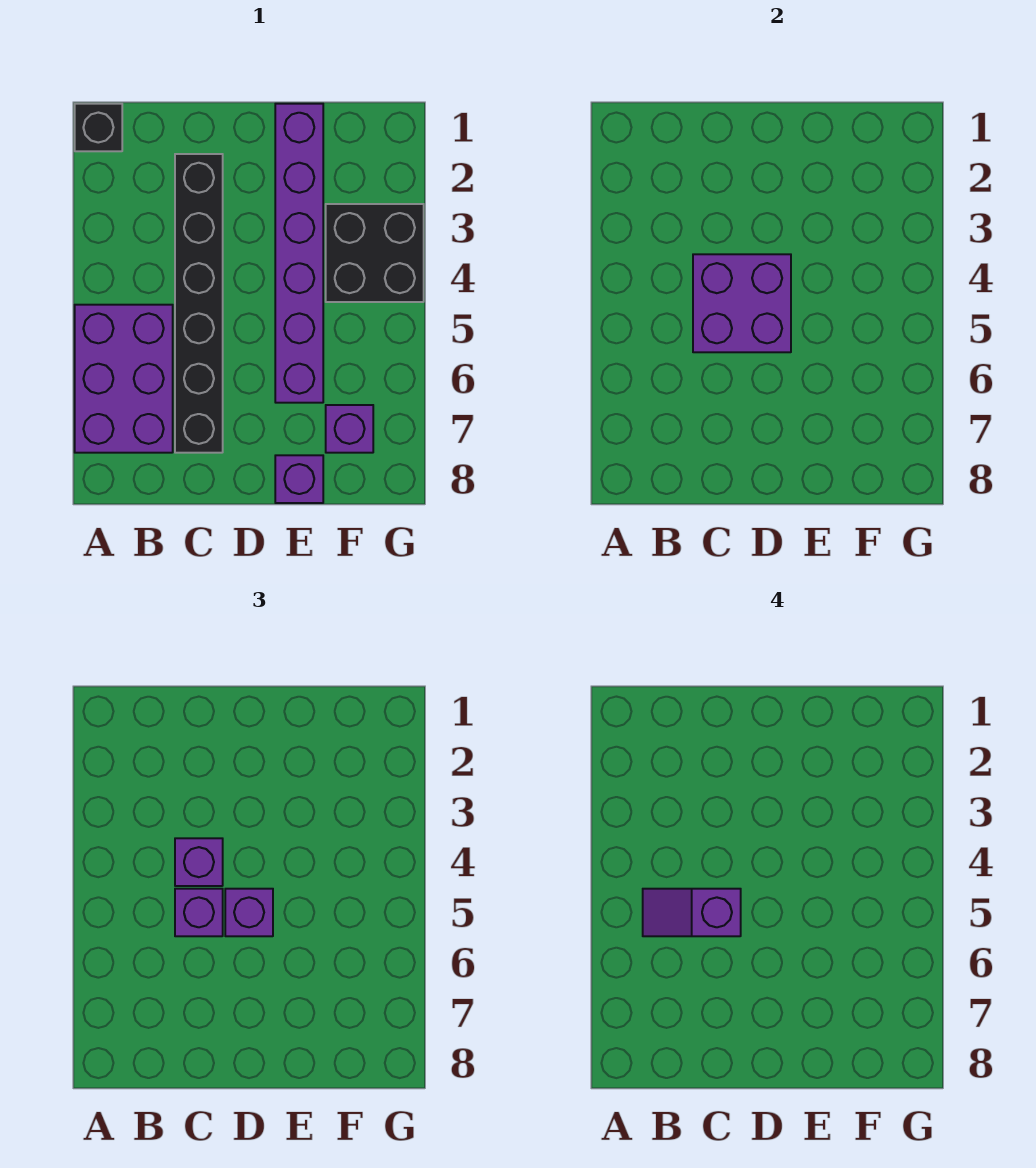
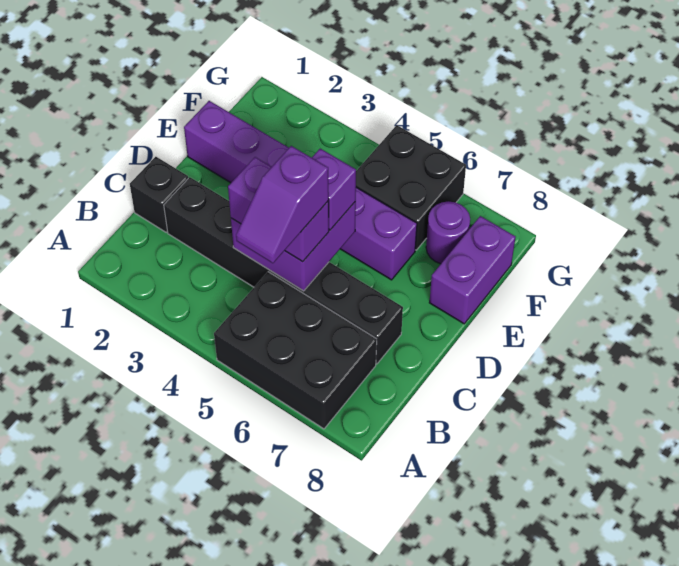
black 1x1 brick [75,104,122,151] -> black 1x1 brick moved to [130,157,188,232]
purple 2x3 brick [75,305,173,453] -> black 2x3 brick [214,272,377,429]
purple 1x1 brick [275,455,323,503] -> purple 1x2 brick [429,216,516,324]
black 2x2 brick [326,204,424,302] -> black 2x2 brick moved to [356,125,466,250]
purple 1x1 brick [326,405,373,453] -> purple 1x1 round brick [426,201,470,264]

